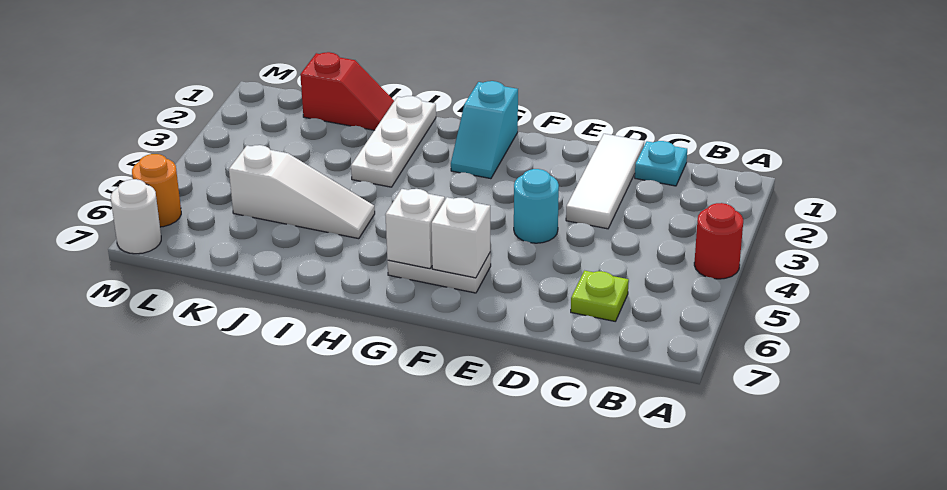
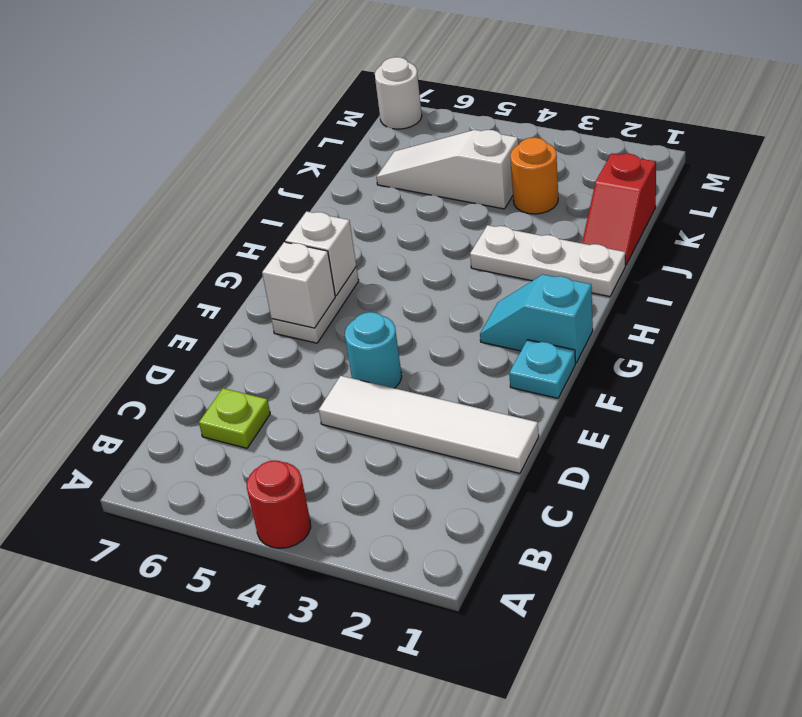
cyan 1x1 plate [635,141,687,186] -> cyan 1x1 plate moved to [509,340,575,398]
white 1x3 tile [566,134,644,229] -> white 1x4 tile [319,376,539,473]
white 1x3 slope [229,145,375,239] -> white 1x3 slope turned to [376,130,518,209]
orange 1x1 round brick [132,154,181,227] -> orange 1x1 round brick moved to [510,138,558,214]

